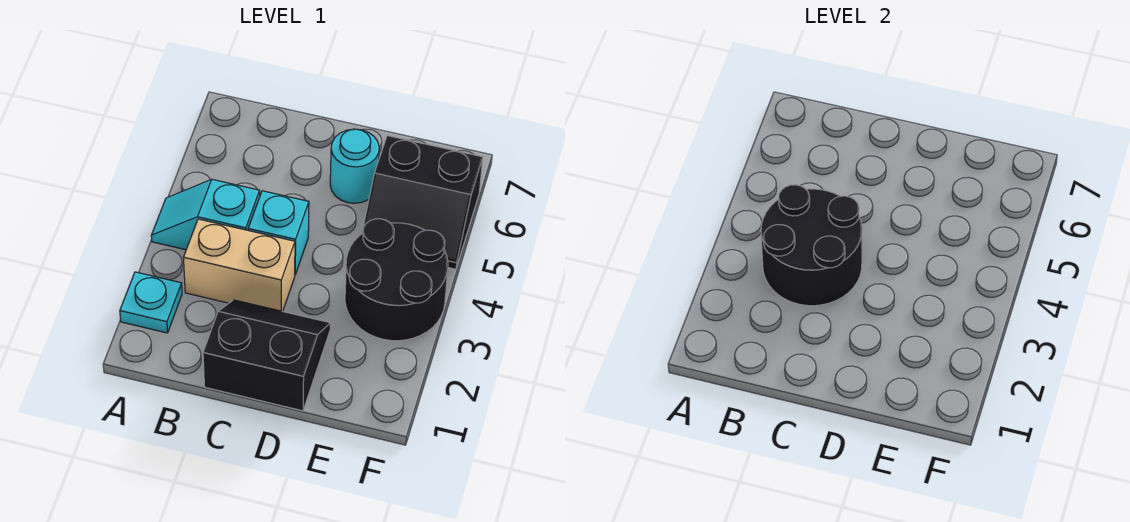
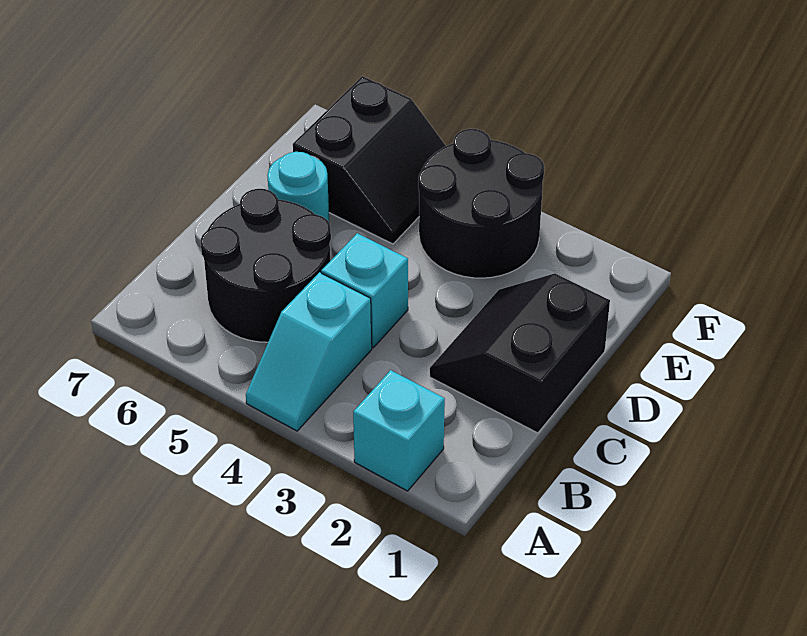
cyan 1x1 plate [120,272,182,333] -> cyan 1x1 brick [353,370,445,491]
tan 1x2 brick [183,219,295,311] -> none
black 2x2 round brick [761,185,862,306] -> black 2x2 round brick moved to [201,189,331,342]

